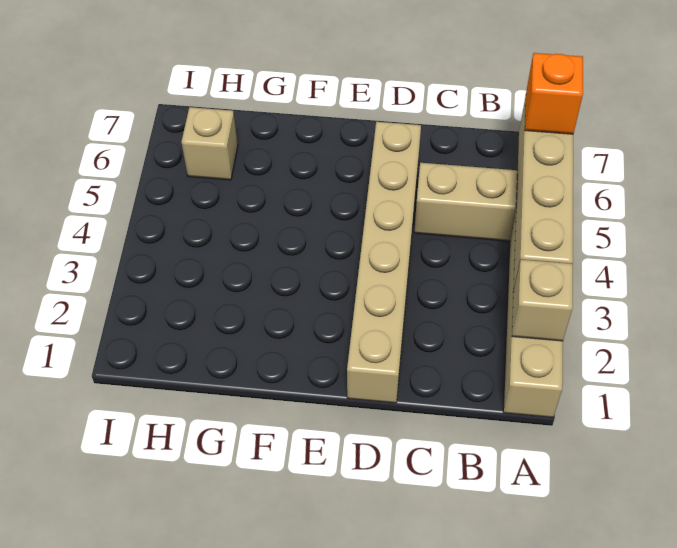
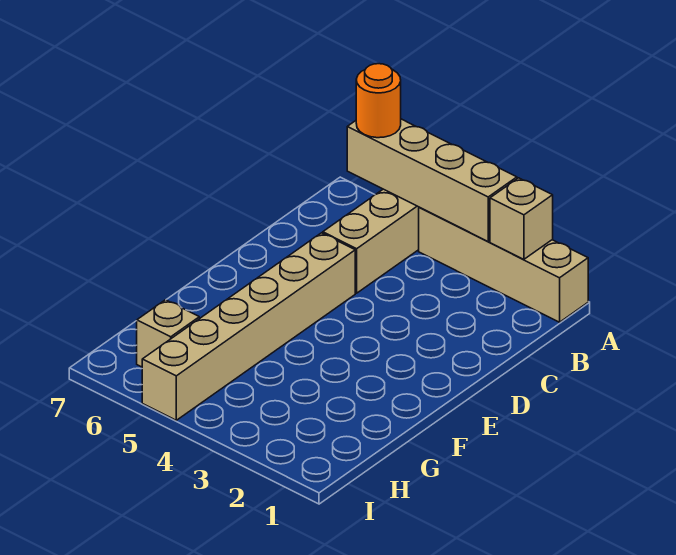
orange 1x1 brick [525,53,583,134] -> orange 1x1 round brick [356,64,401,138]
tan 1x6 brick [347,122,421,403] -> tan 1x6 brick turned to [142,233,355,420]

